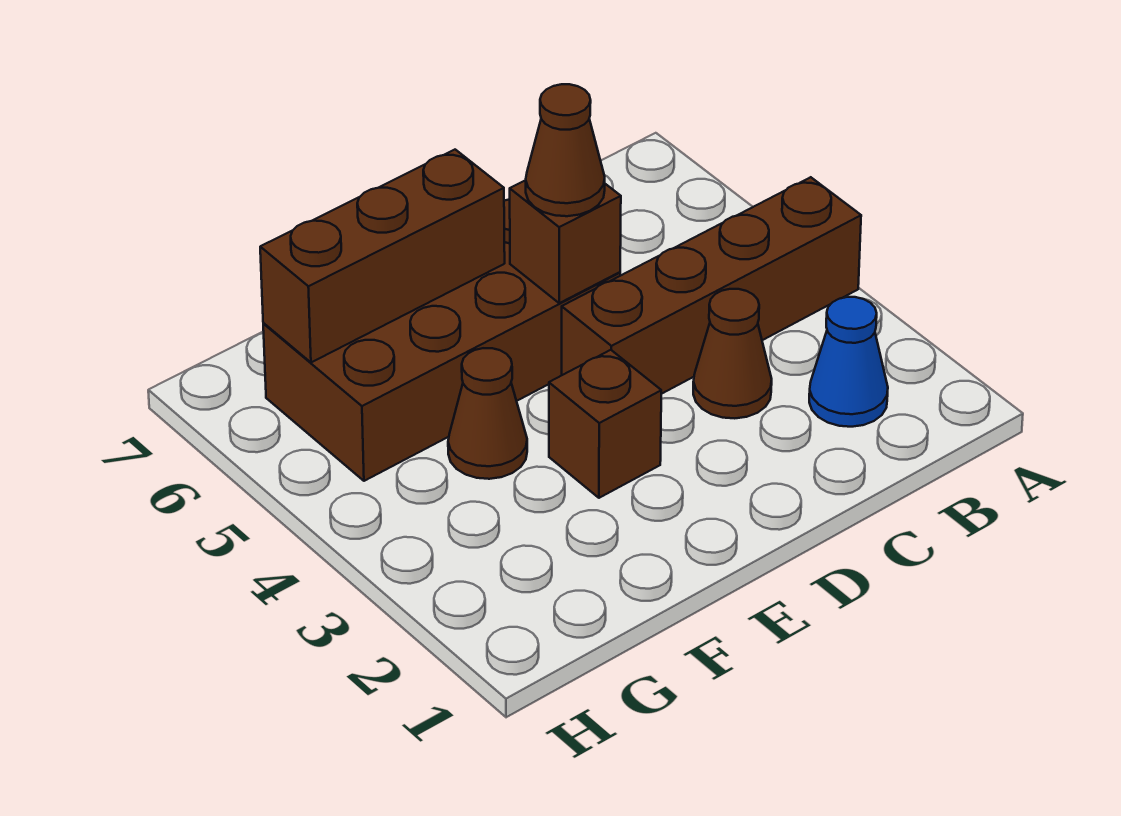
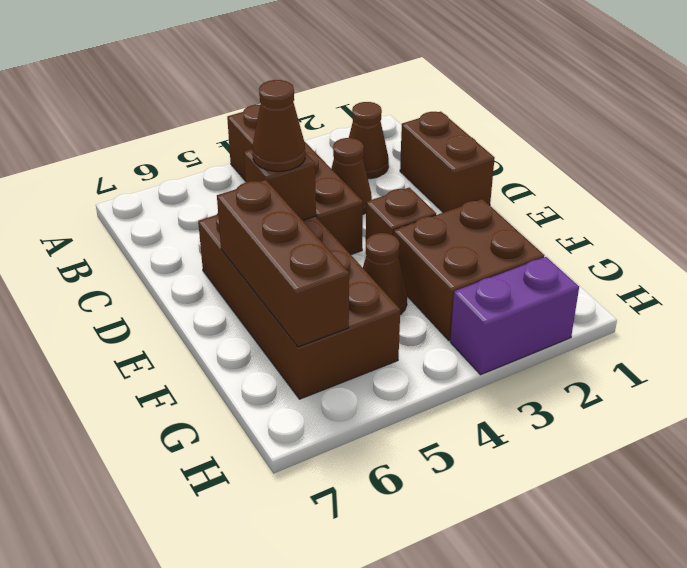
blue 1x1 cone [809,297,888,427] -> brown 1x1 cone [349,102,389,179]
none -> brown 1x2 brick [400,112,495,213]
none -> brown 2x2 brick [394,199,544,341]
none -> purple 1x2 brick [450,257,579,375]

